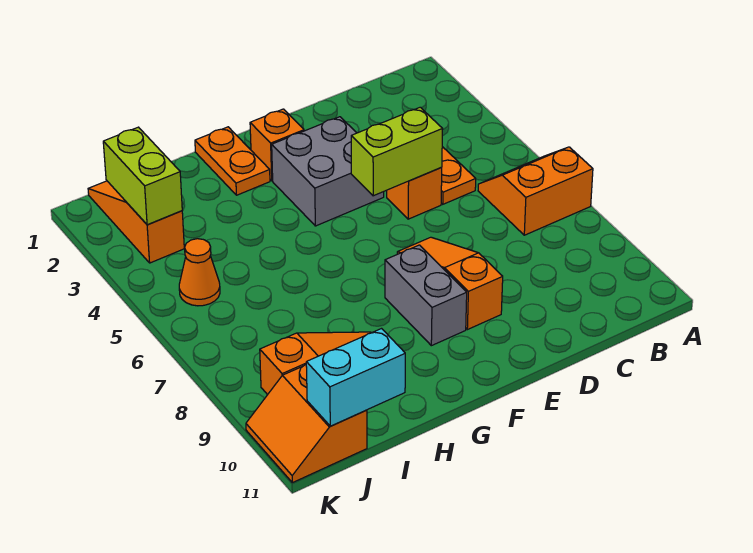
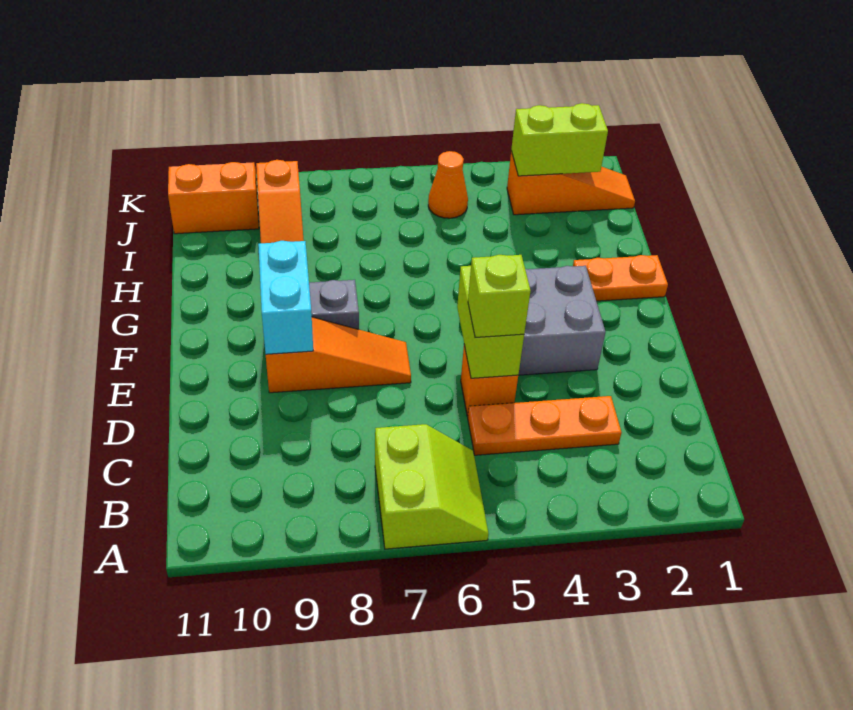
orange 2x2 slope [478,147,593,235] -> lime 2x2 slope [375,424,489,549]
none -> lime 1x1 brick [468,255,531,337]
orange 1x1 brick [250,109,304,181] -> none
cyan 1x2 brick [306,329,405,426] -> cyan 1x2 brick moved to [258,241,313,354]

